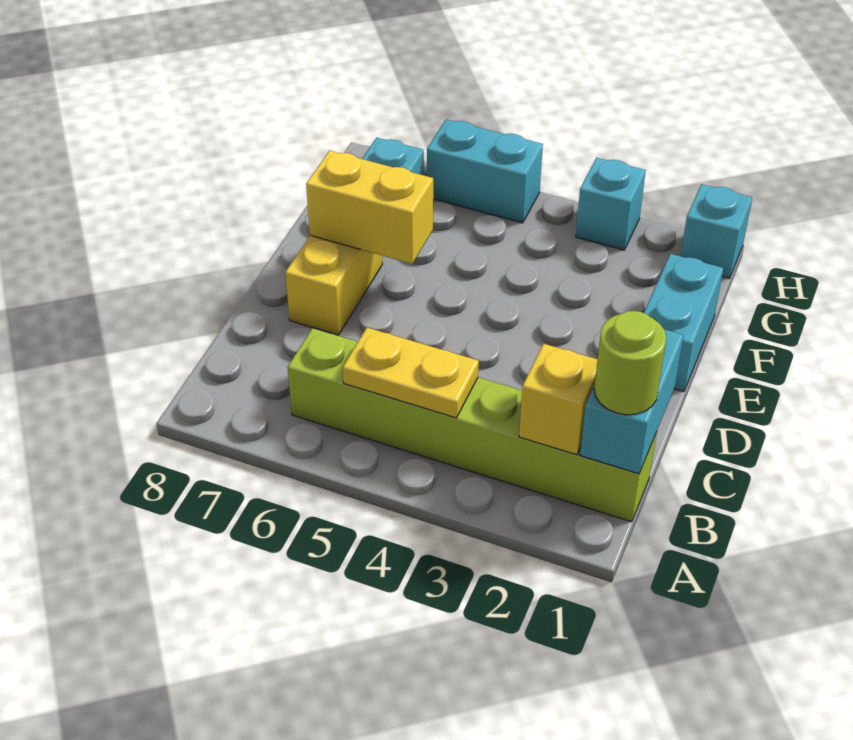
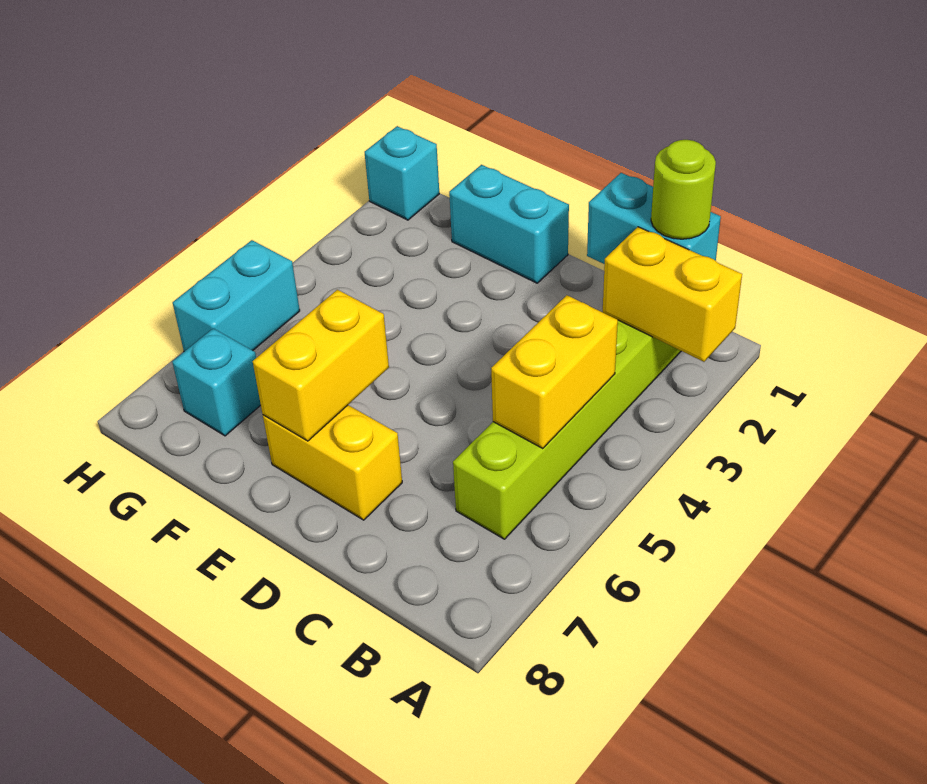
yellow 1x1 brick [519,344,598,455] -> yellow 1x2 brick [603,227,742,362]
yellow 1x2 plate [343,328,479,418] -> yellow 1x2 brick [491,295,618,449]
cyan 1x1 brick [576,158,646,250] -> none

